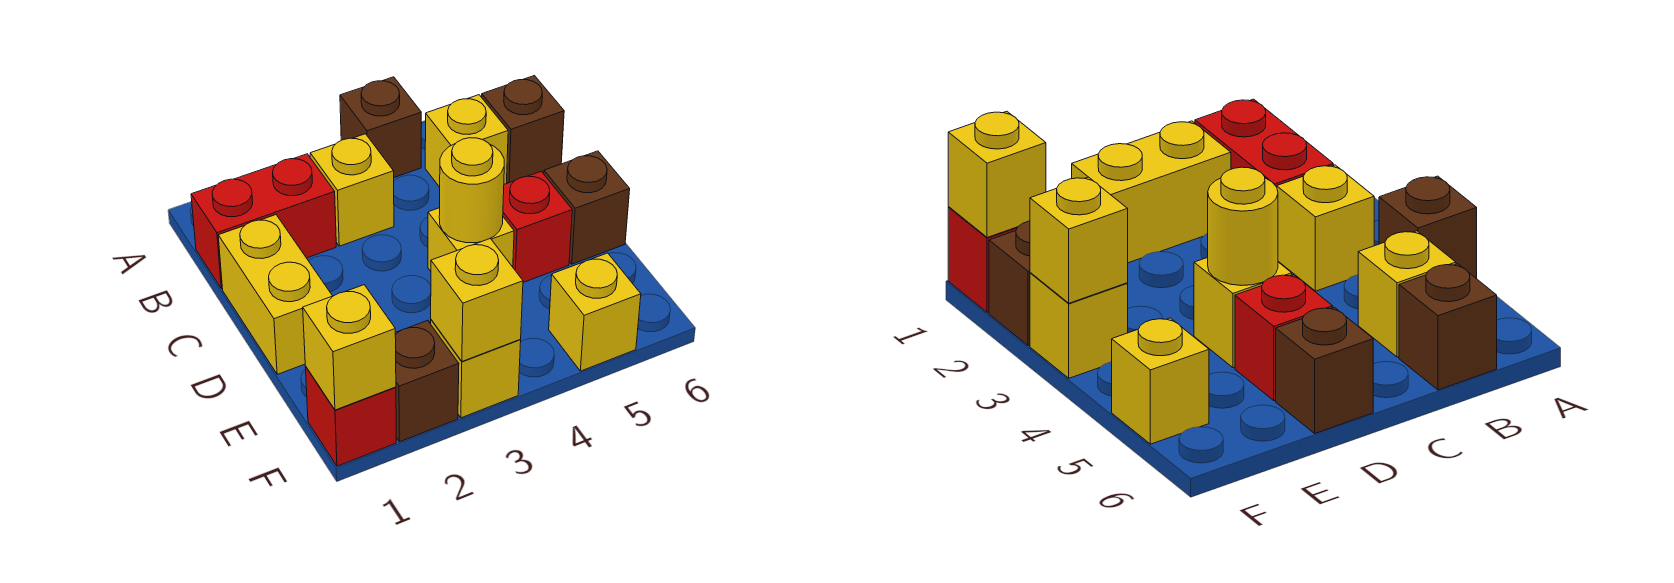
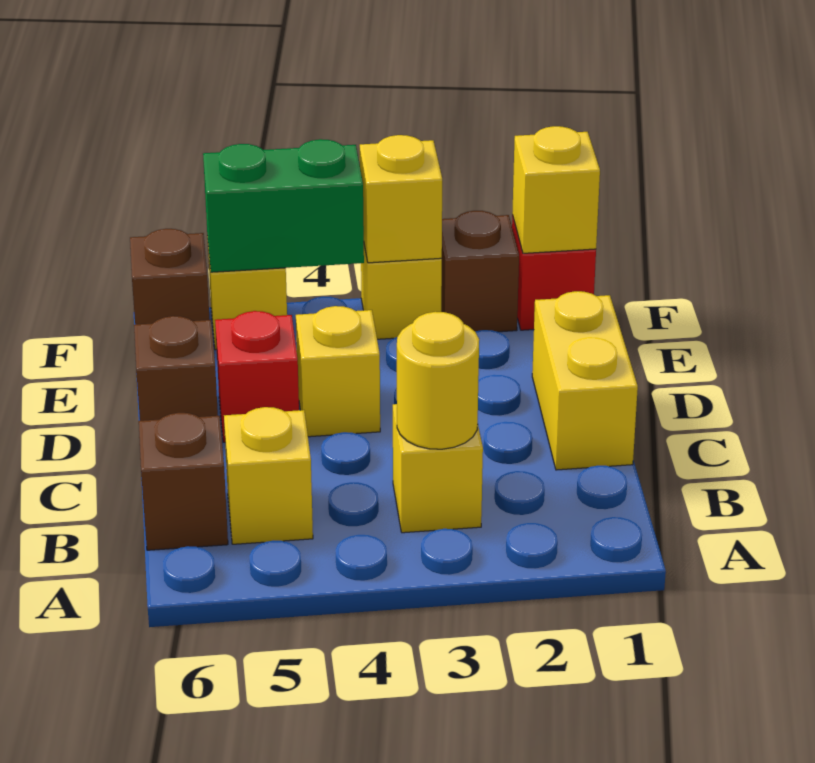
brown 1x1 brick [340,77,421,177] -> brown 1x1 brick moved to [130,229,210,325]
red 1x2 brick [191,154,336,289] -> none
yellow 1x1 round brick [439,138,504,243] -> yellow 1x1 round brick moved to [397,312,479,449]
none -> green 1x2 brick [203,139,364,272]

